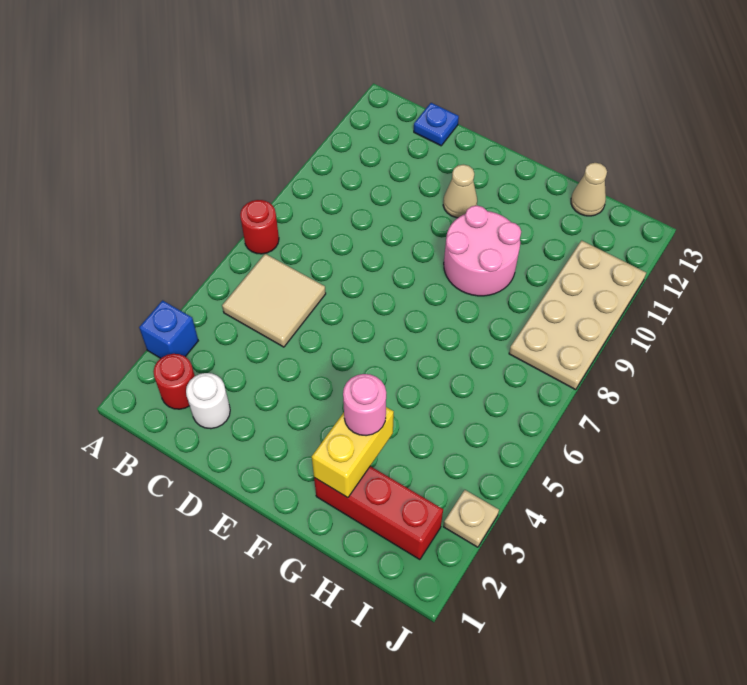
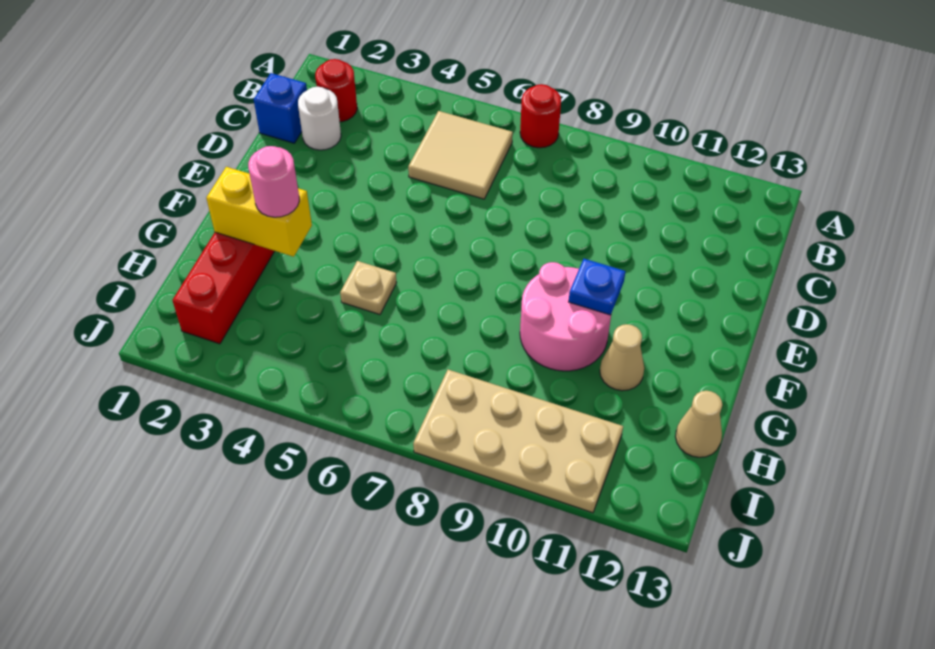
blue 1x1 brick [139,300,198,358] -> blue 1x1 brick moved to [254,73,307,143]
blue 1x1 plate [414,103,459,146] -> blue 1x1 plate moved to [569,259,625,315]
tan 1x1 cone [443,165,477,218] -> tan 1x1 cone moved to [600,324,644,391]
tan 1x1 plate [444,490,499,547] -> tan 1x1 plate moved to [340,261,397,315]

